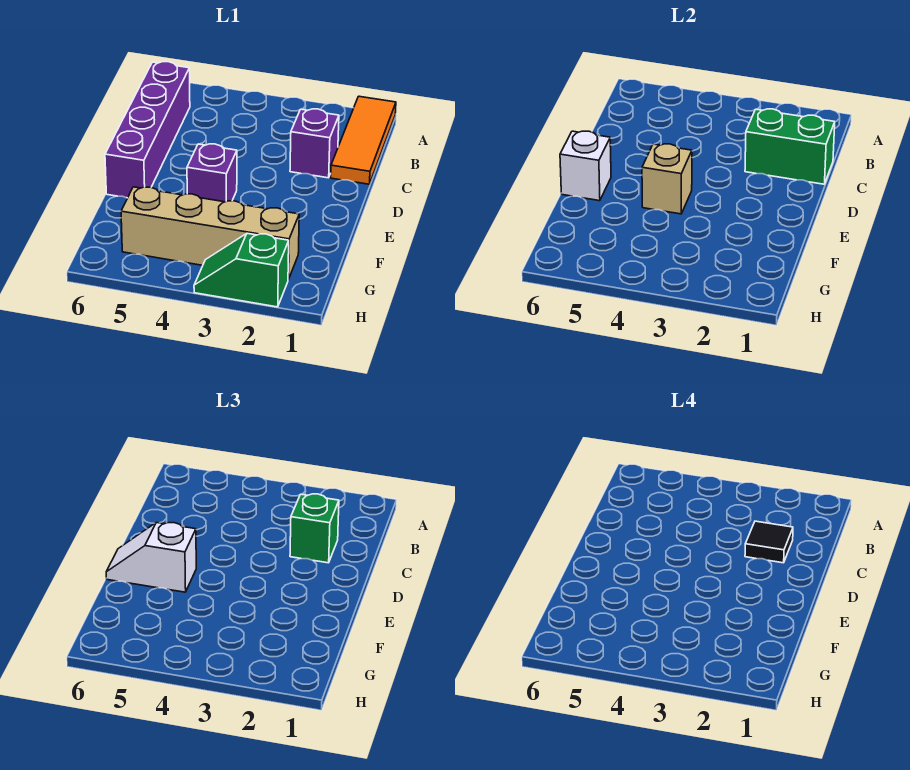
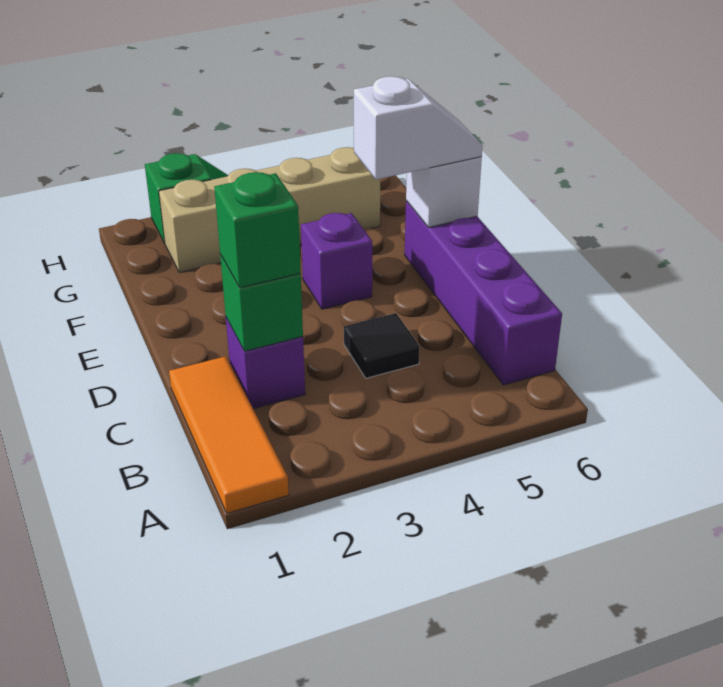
green 1x2 brick [745,109,835,184] -> green 1x1 brick [220,254,303,351]
black 1x1 tile [745,521,793,563] -> black 1x1 tile moved to [344,313,420,378]
tan 1x1 brick [642,144,692,214] -> none

